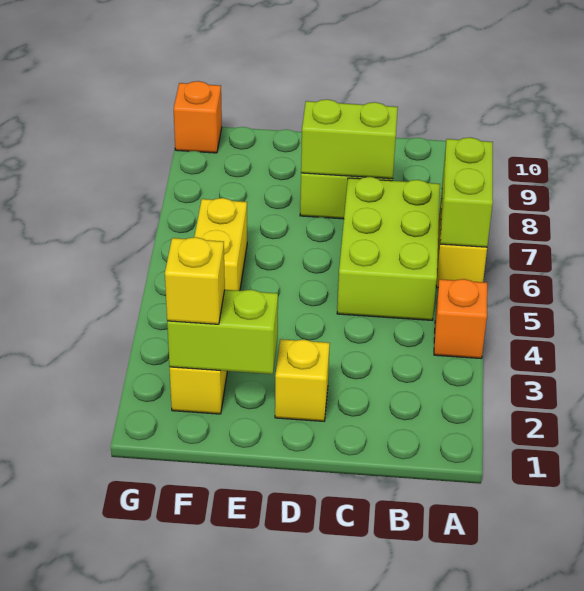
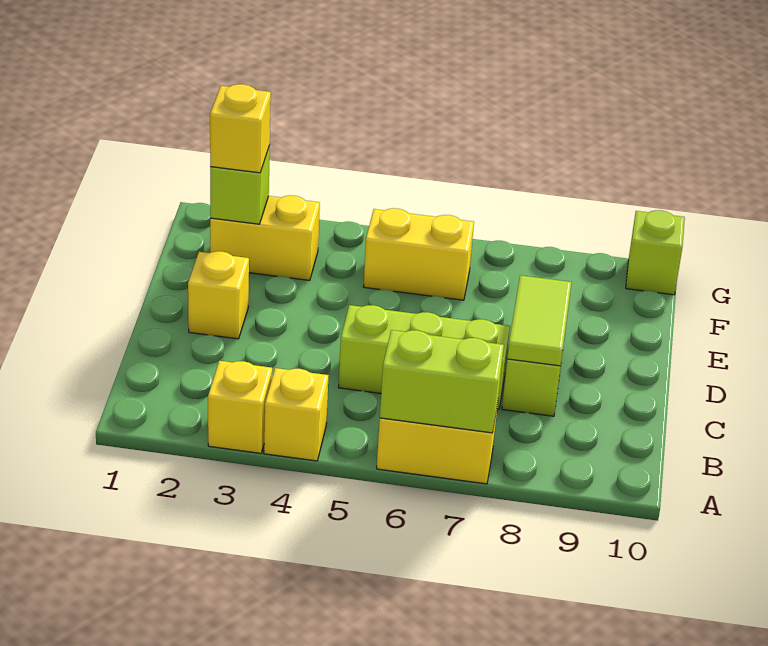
none -> yellow 1x1 brick [208,361,272,453]
orange 1x1 brick [434,279,487,358] -> yellow 1x1 brick [264,368,328,461]
lime 2x3 brick [337,177,440,320] -> lime 1x3 brick [338,305,510,409]
lime 1x2 brick [301,99,398,179] -> lime 1x2 tile [507,275,572,366]
lime 1x2 brick [167,290,278,374] -> lime 1x1 brick [210,146,270,224]
orange 1x1 brick [174,81,222,153] -> lime 1x1 brick [626,210,685,295]

